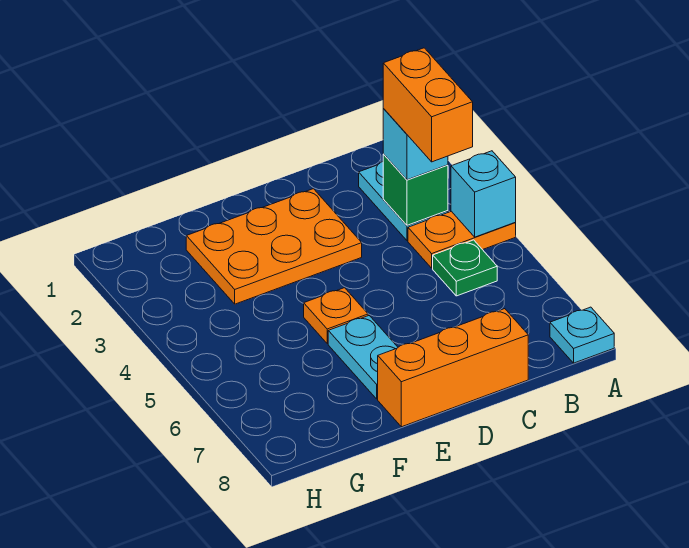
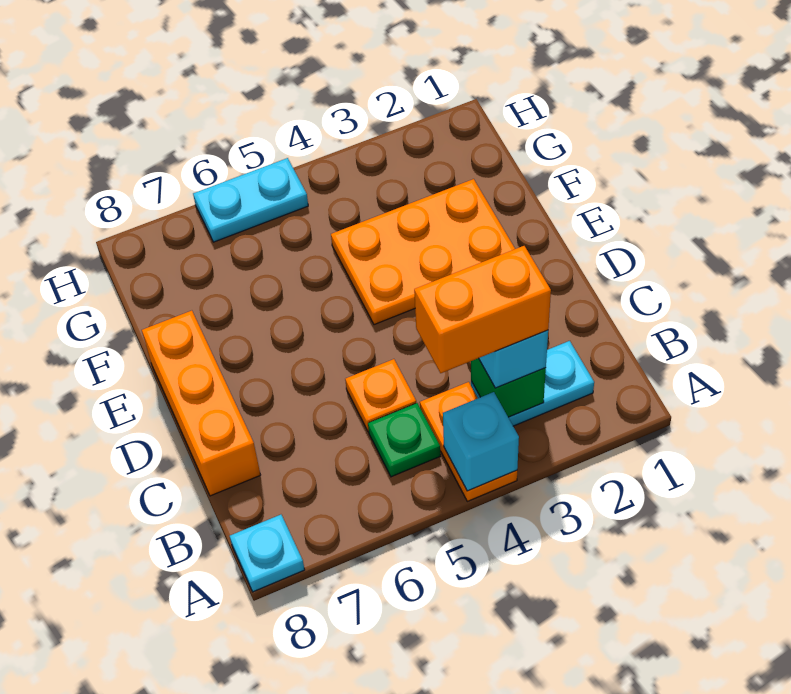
orange 2x3 plate [186,189,362,304] -> orange 2x3 plate turned to [331,179,515,325]
orange 1x1 plate [304,288,368,344] -> orange 1x1 plate moved to [345,359,416,431]
cyan 1x2 plate [328,316,398,399] -> cyan 1x2 plate moved to [193,158,308,242]

